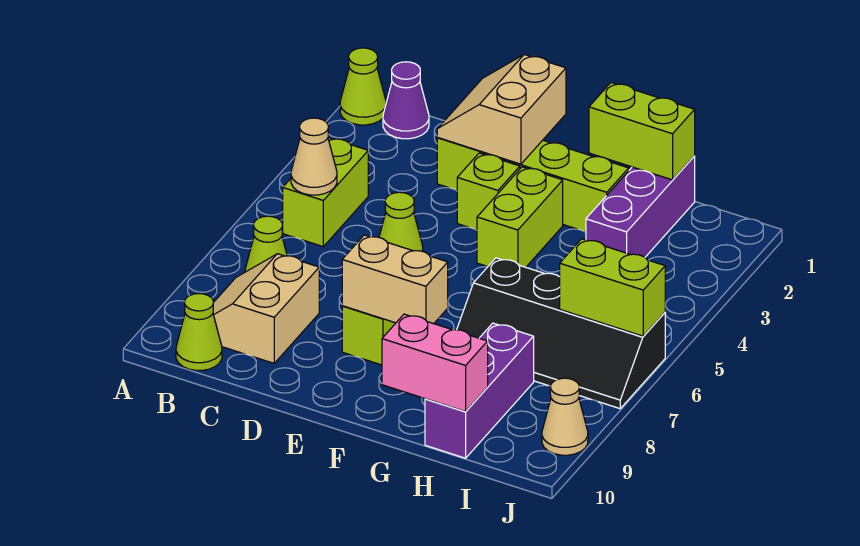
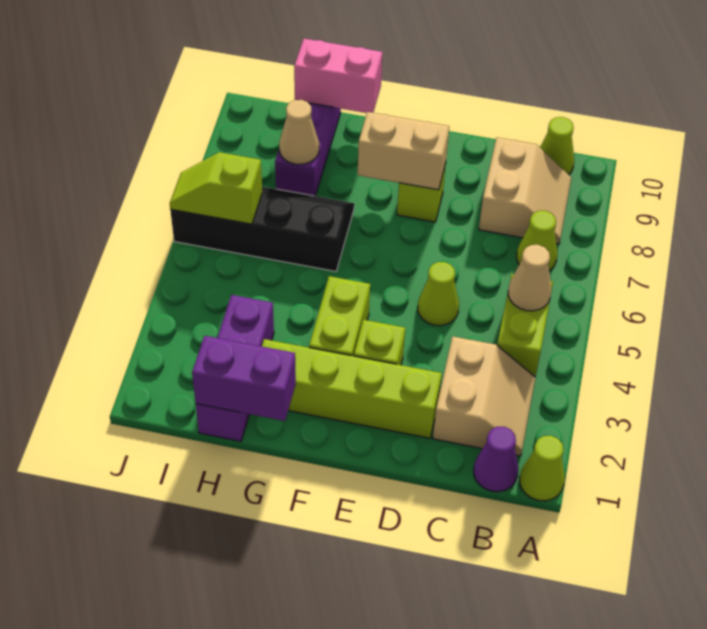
tan 2x2 slope [437,55,566,164] -> tan 2x2 slope moved to [433,336,535,456]
lime 1x2 brick [589,83,695,180] -> purple 1x2 brick [192,336,296,421]
lime 1x2 brick [560,239,665,336] -> lime 1x2 slope [170,152,262,224]
tan 1x1 cone [542,378,588,455] -> tan 1x1 cone moved to [279,100,319,164]

